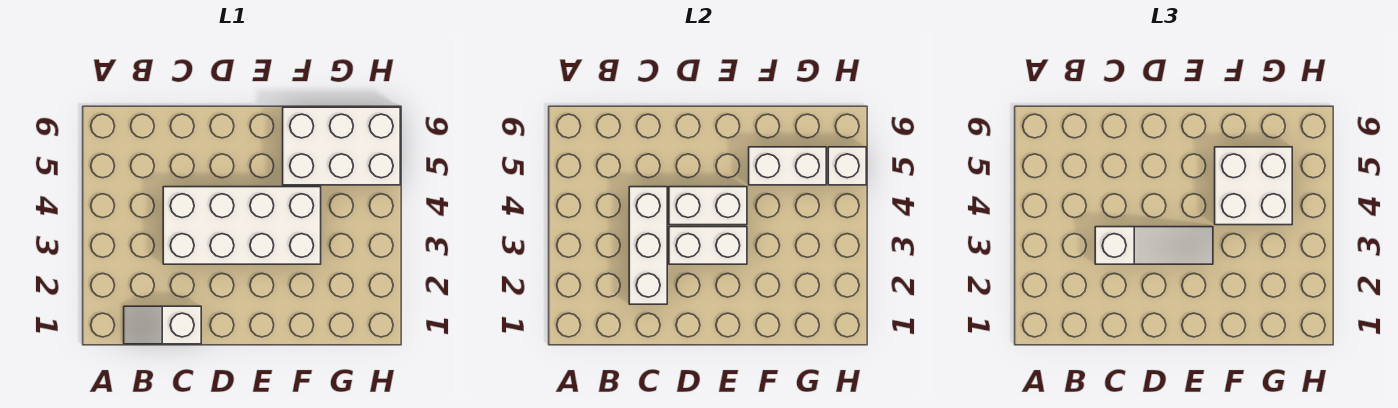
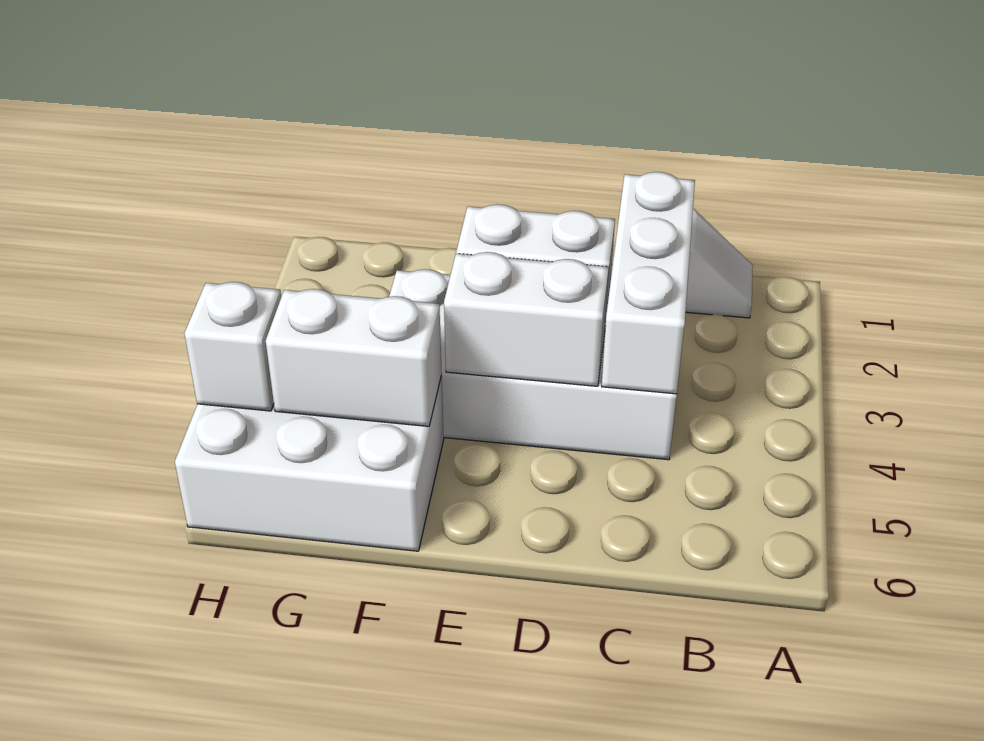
white 1x3 slope [1095,227,1213,264] -> none
white 2x2 brick [1215,147,1292,225] -> none

